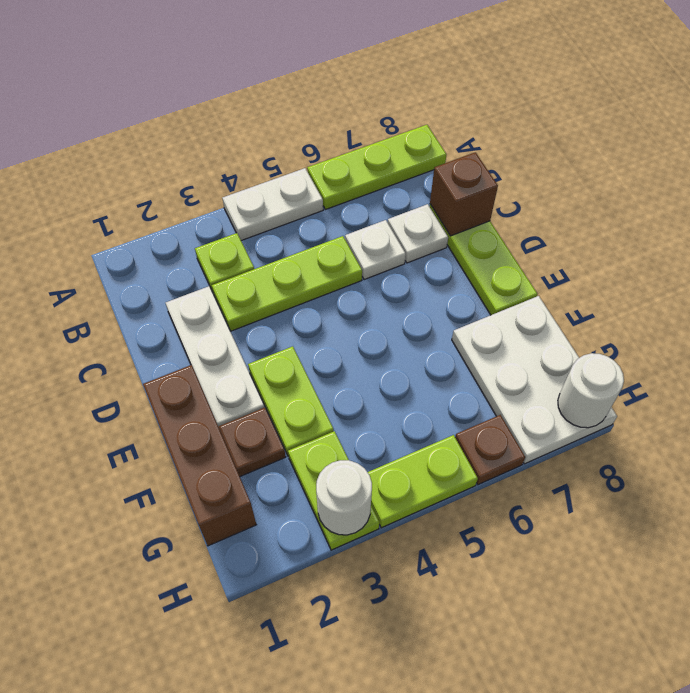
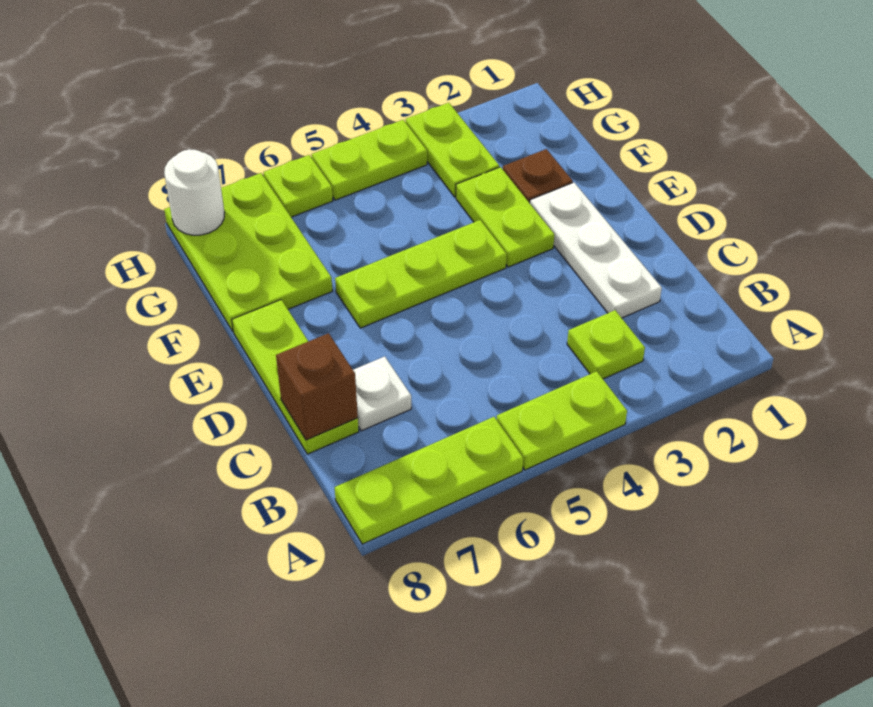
white 1x2 plate [222,168,323,241] -> lime 1x2 plate [497,371,627,470]
lime 1x3 plate [212,236,362,331] -> lime 1x3 plate moved to [335,220,507,328]
white 1x1 plate [345,220,406,280] -> none
brown 1x3 brick [143,365,256,546] -> none
white 2x3 plate [452,296,617,464] -> lime 2x3 plate [164,173,332,331]
white 1x1 round brick [316,460,372,535] -> none
brown 1x1 plate [455,415,525,485] -> lime 1x1 plate [264,155,333,217]

